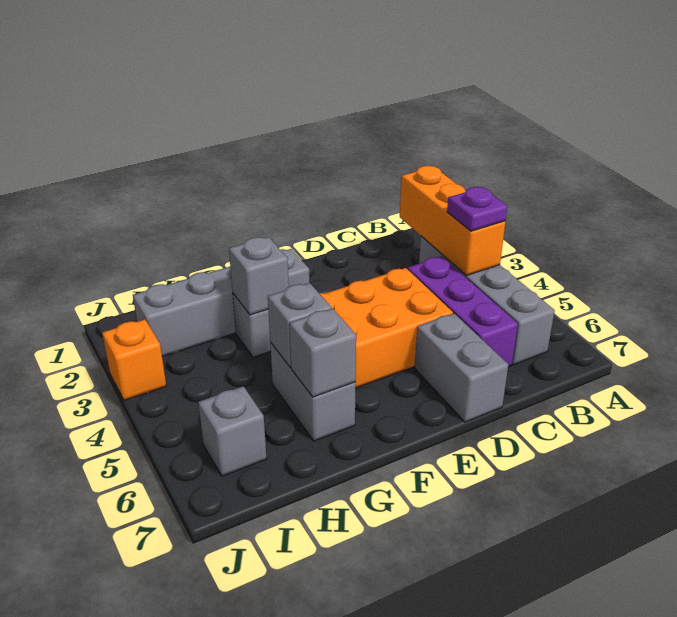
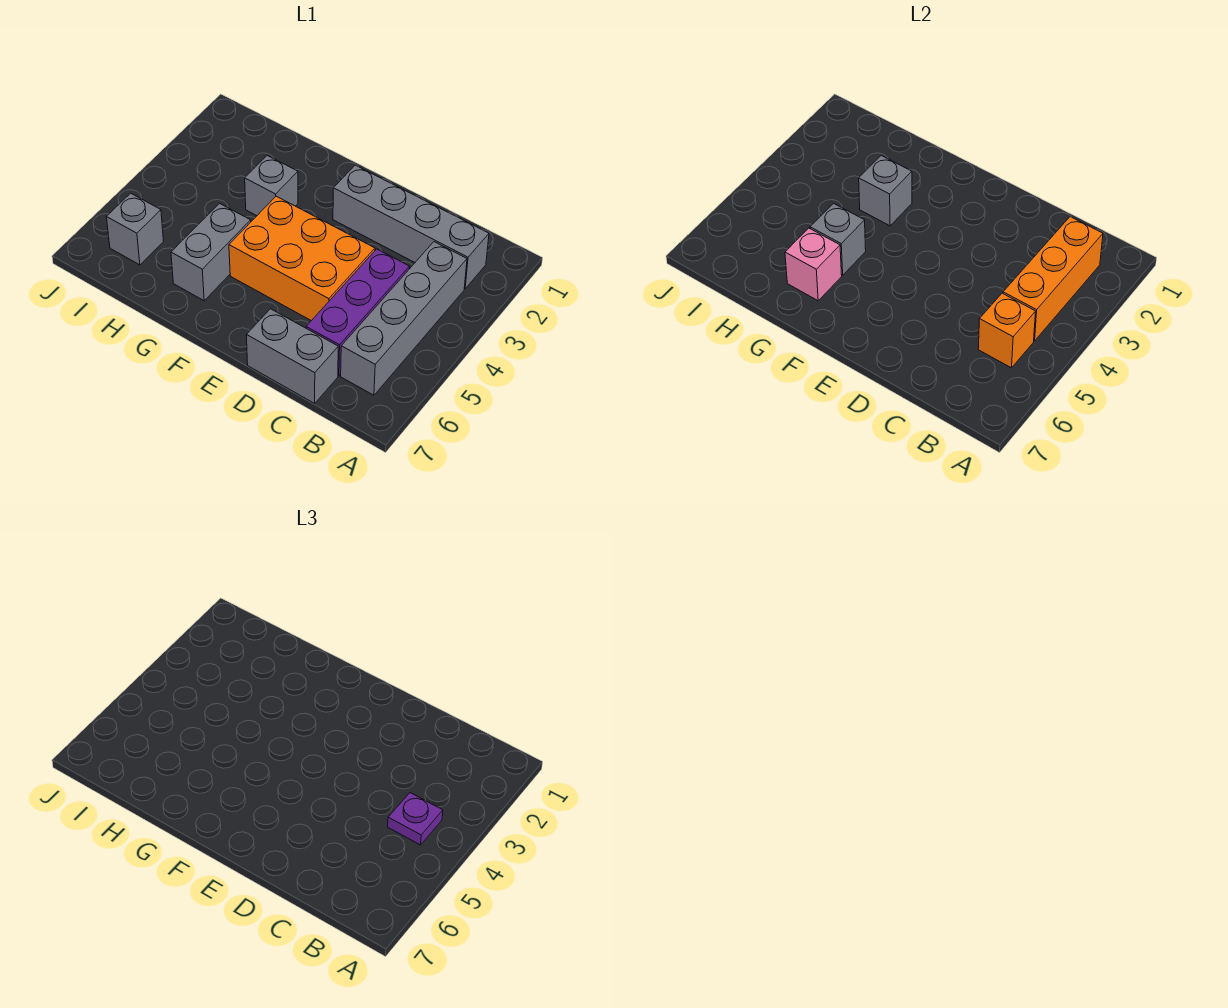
grey 1x2 brick [415,314,508,422] -> grey 1x2 brick turned to [247,309,338,403]
grey 1x4 brick [133,249,309,356] -> grey 1x4 brick moved to [333,165,489,289]
grey 1x1 brick [289,309,356,397] -> pink 1x1 brick [785,228,842,301]
orange 1x1 brick [102,319,166,400] -> orange 1x1 brick moved to [978,293,1036,368]

